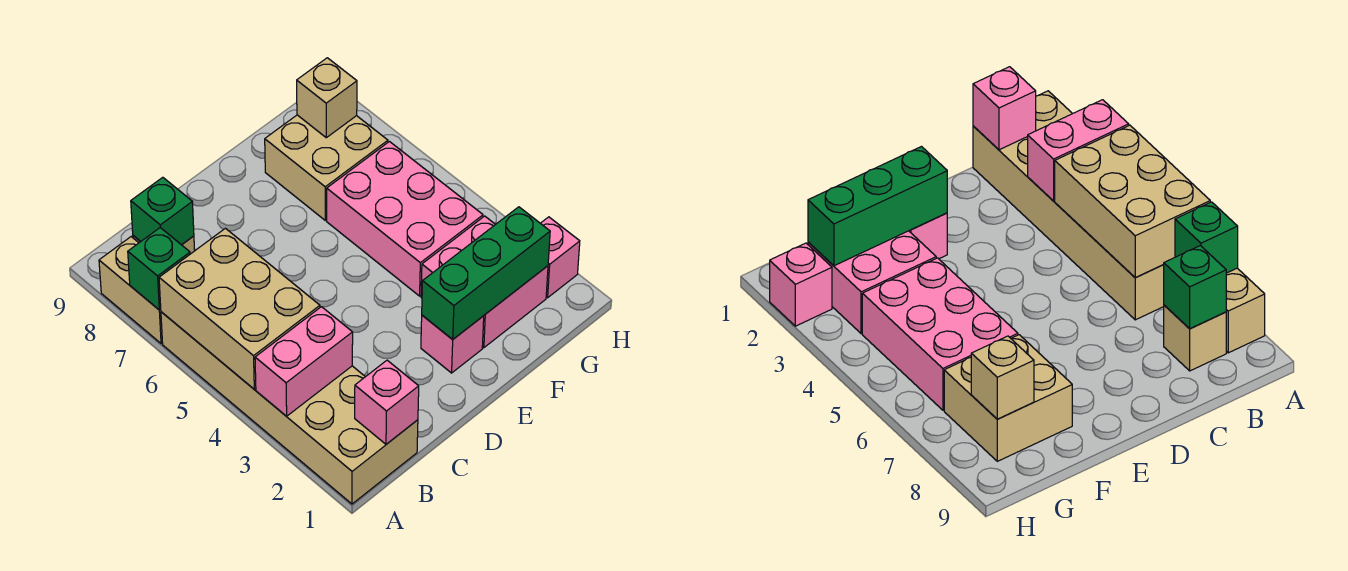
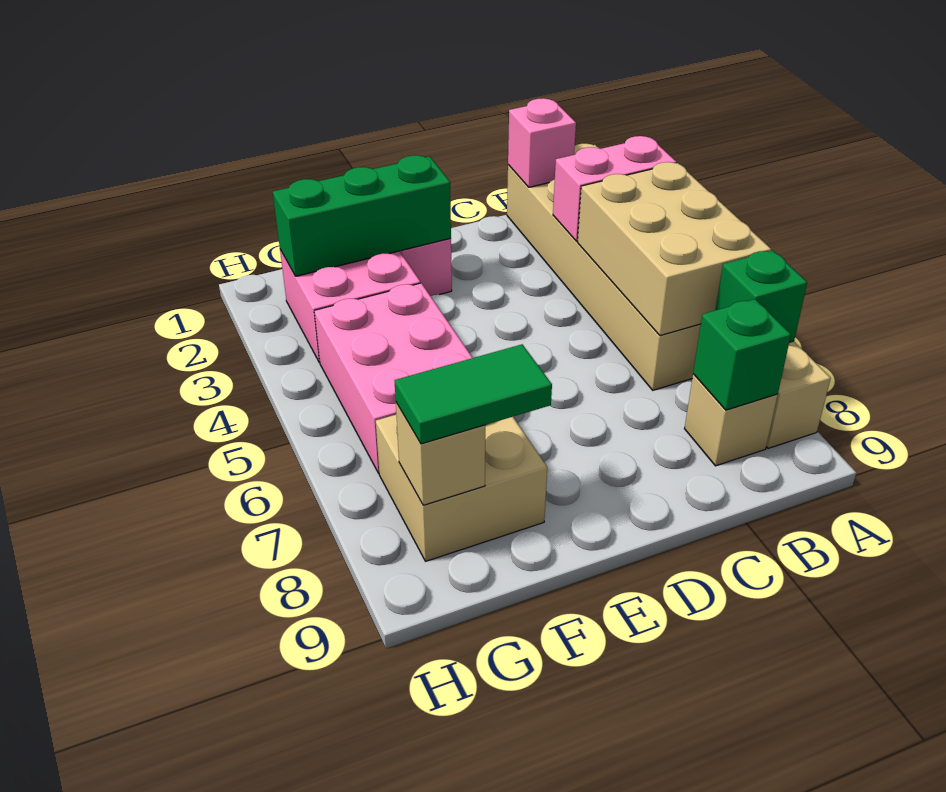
none -> green 1x2 tile [395,344,552,444]
pink 1x1 brick [541,217,580,298] -> none

